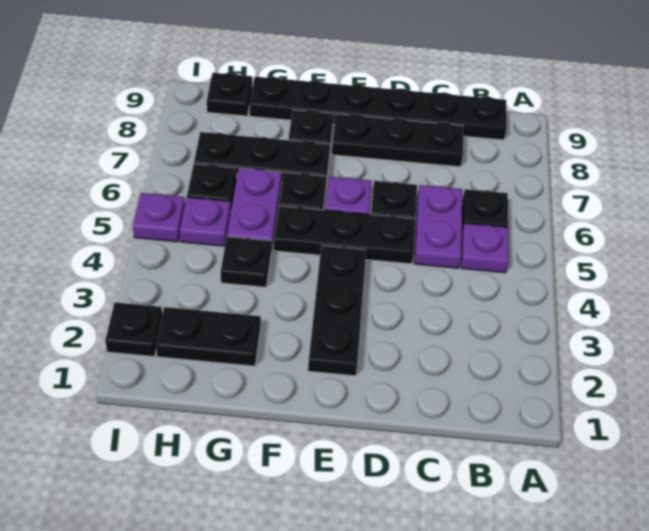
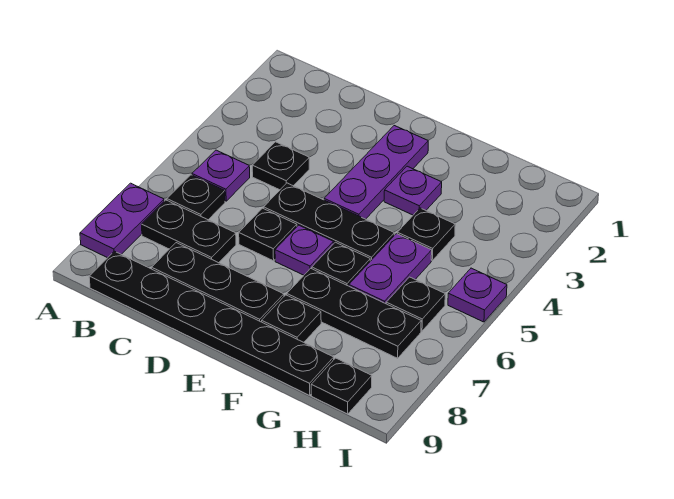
purple 1x2 plate [414,185,462,268] -> purple 1x2 plate moved to [80,183,164,258]
black 1x3 plate [308,245,366,376] -> purple 1x3 plate [324,126,428,219]
black 1x2 plate [156,307,261,366] -> black 1x2 plate moved to [141,200,236,263]
purple 1x1 plate [180,197,231,246] -> purple 1x1 plate moved to [384,166,442,215]
black 1x1 plate [105,302,162,357] -> black 1x1 plate moved to [252,142,309,190]

